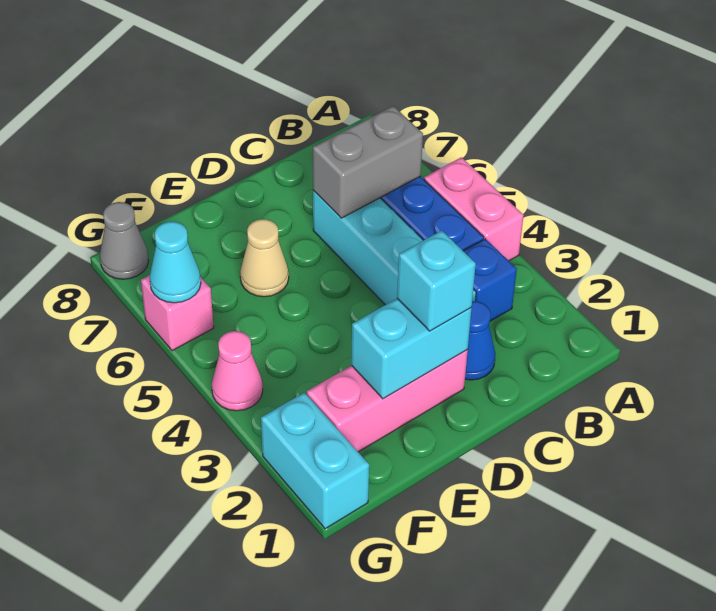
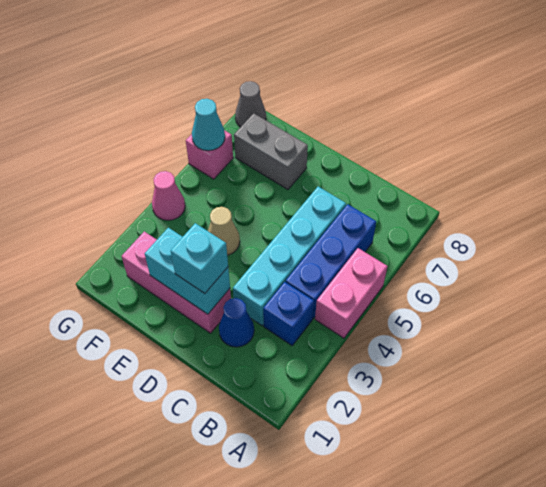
grey 1x2 brick [313,106,423,218] -> grey 1x2 brick moved to [234,113,308,189]
tan 1x1 cone [240,219,289,297] -> tan 1x1 cone moved to [208,207,240,255]
cyan 1x2 brick [261,393,369,529] -> none

